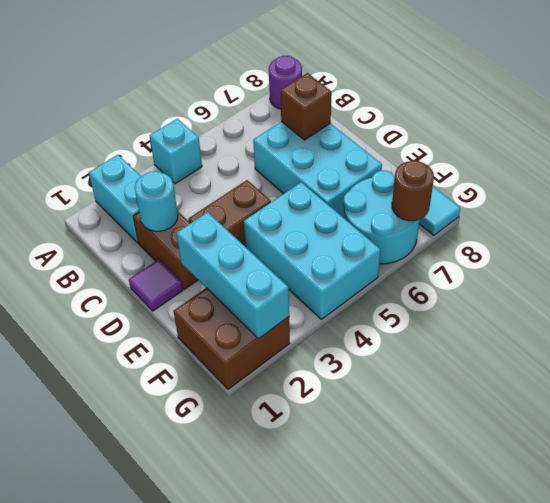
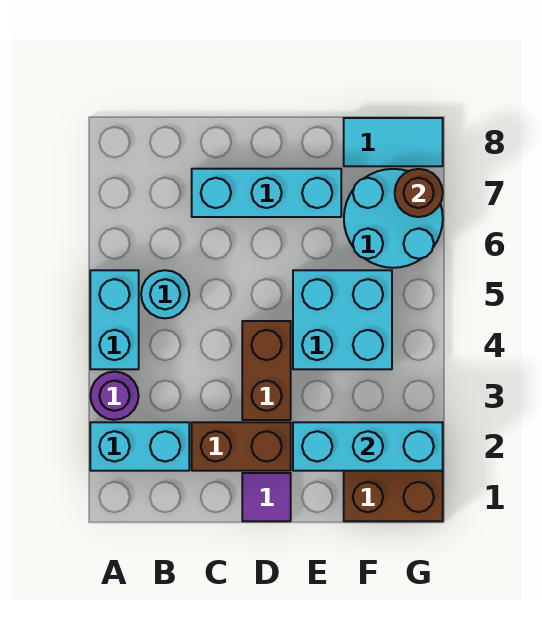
cyan 1x1 brick [150,119,202,184] -> cyan 1x2 brick [90,270,139,369]
purple 1x1 round brick [269,56,302,109] -> purple 1x1 round brick moved to [90,372,139,420]
cyan 1x1 round brick [135,172,178,231] -> cyan 1x1 round brick moved to [141,270,189,318]
cyan 2x3 brick [253,121,382,218] -> cyan 1x3 brick [192,169,341,217]
brown 1x1 brick [281,73,331,140] -> none
cyan 2x3 brick [244,182,381,319] -> cyan 2x2 brick [293,270,392,369]

